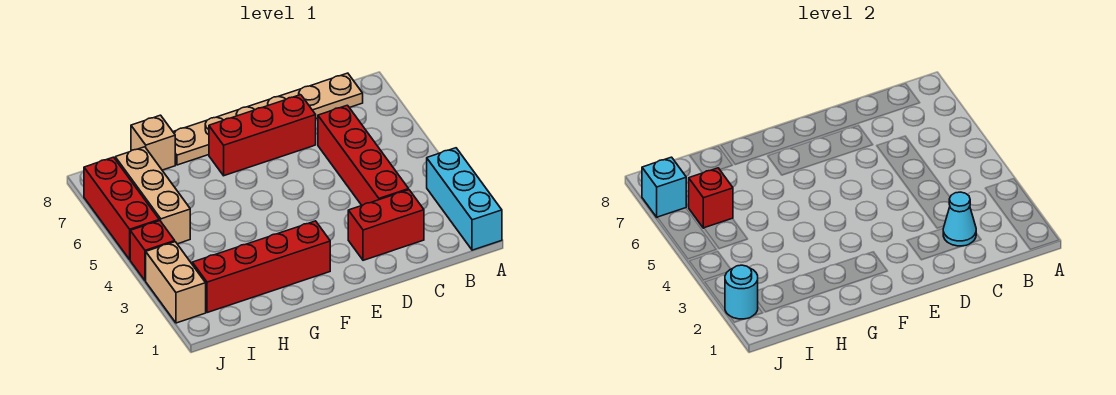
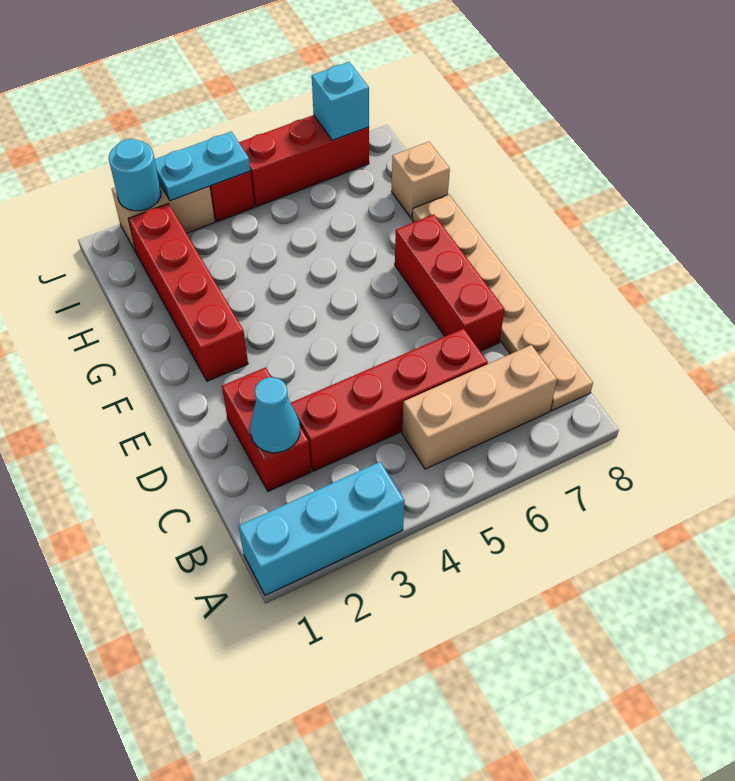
tan 1x3 brick [115,147,190,244] -> tan 1x3 brick moved to [402,345,557,469]
red 1x1 brick [689,168,733,228] -> none
none -> cyan 1x2 plate [155,132,250,201]

